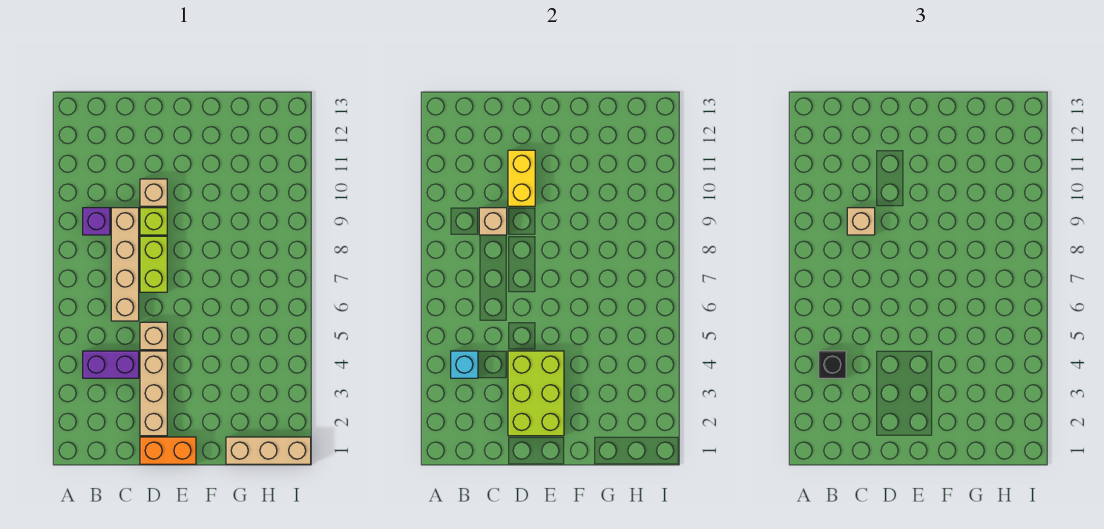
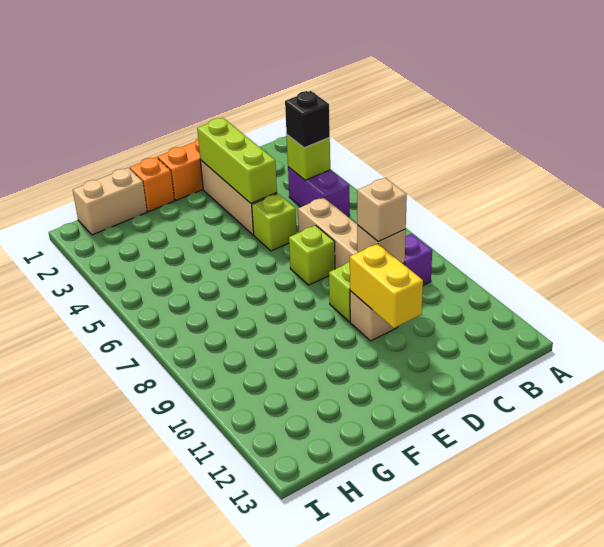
purple 1x2 brick [83,351,139,378] -> purple 1x2 brick turned to [288,167,350,217]
cyan 1x1 brick [451,351,478,378] -> lime 1x1 brick [287,135,330,180]
lime 2x3 brick [508,351,564,436] -> lime 1x3 brick [197,118,277,203]
tan 1x1 brick [140,322,167,350] -> lime 1x1 brick [252,194,297,251]
lime 1x2 brick [140,236,167,292] -> lime 1x1 brick [289,225,335,285]
none -> orange 1x1 brick [130,157,174,212]
tan 1x3 brick [226,437,311,464] -> tan 1x2 brick [73,168,147,235]

